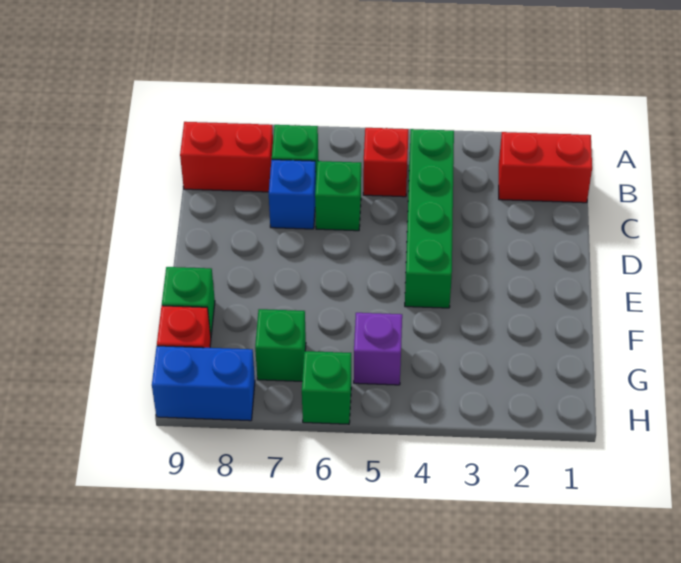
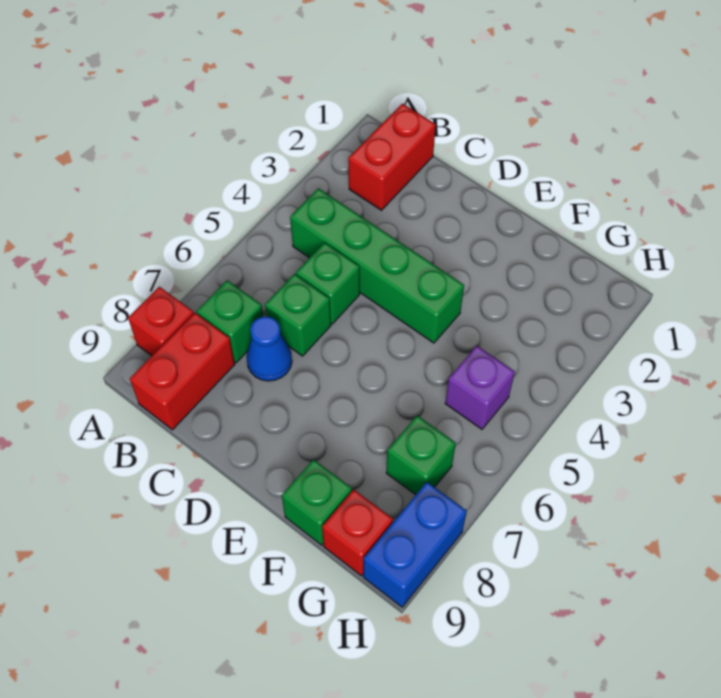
red 1x1 brick [363,128,409,197] -> red 1x1 brick moved to [128,287,194,356]
blue 1x1 brick [269,160,316,229] -> blue 1x1 cone [247,316,292,381]
green 1x1 brick [302,351,351,424] -> green 1x1 brick moved to [296,242,360,324]

